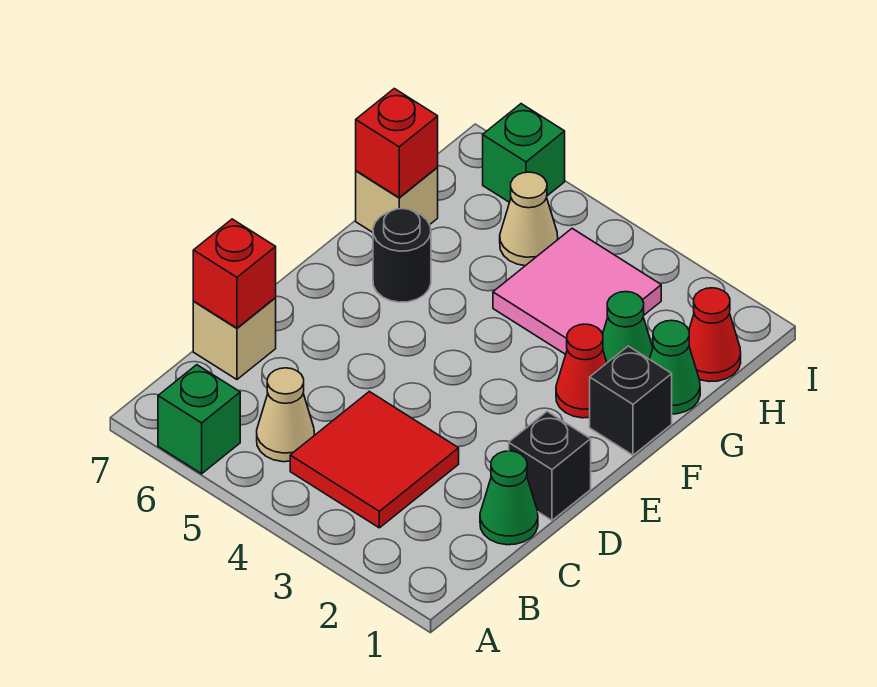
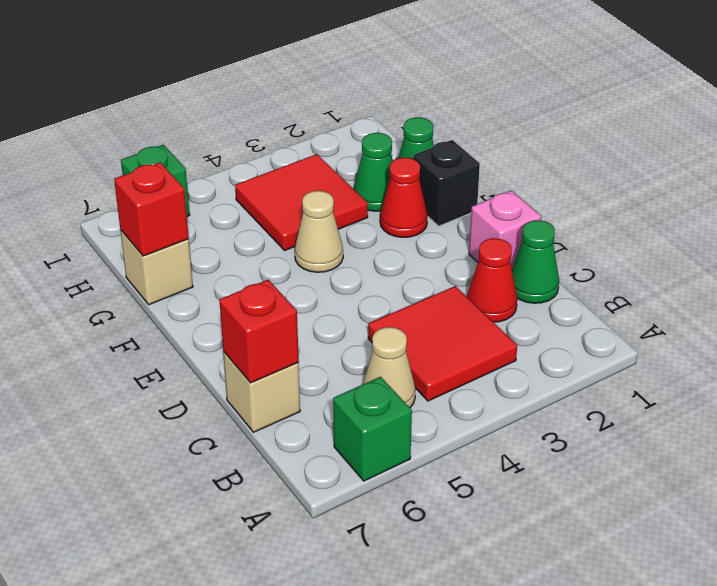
black 1x1 brick [509,411,591,520] -> pink 1x1 brick [469,191,541,268]
black 1x1 round brick [373,209,431,302] -> none
pink 2x2 tile [493,228,661,354] -> red 2x2 tile [235,154,368,250]
red 1x1 cone [689,288,741,382] -> red 1x1 cone moved to [467,238,517,322]
tan 1x1 cone [500,172,558,266] -> tan 1x1 cone moved to [295,191,343,272]

